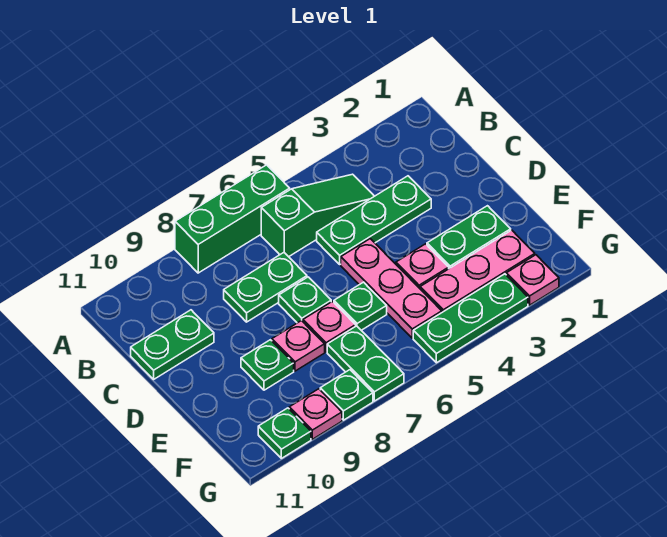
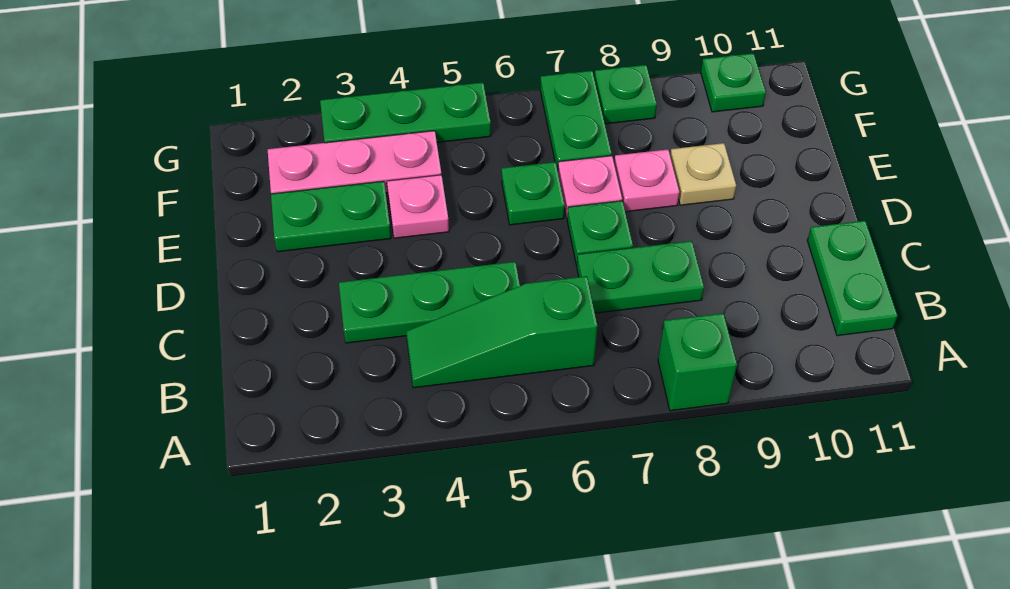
green 1x3 brick [175,165,290,273] -> green 1x1 brick [658,313,737,411]
green 1x2 plate [131,310,214,379] -> green 1x2 plate turned to [807,221,898,336]
pink 1x3 plate [341,239,442,338] -> none
green 1x1 plate [241,340,294,390] -> tan 1x1 plate [670,143,736,205]
pink 1x1 plate [506,255,559,305] -> none
pink 1x1 plate [289,389,342,439] -> none

